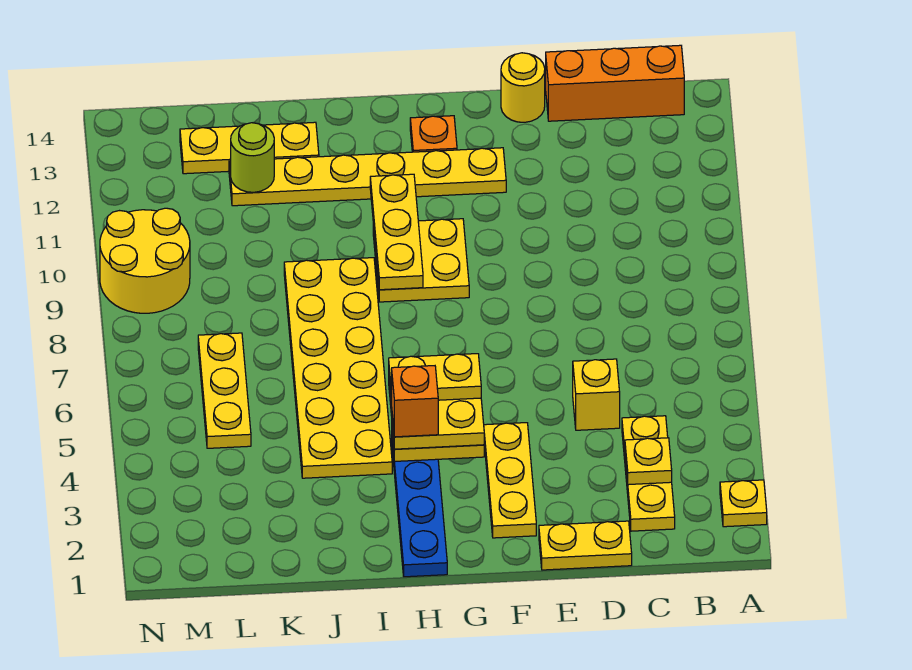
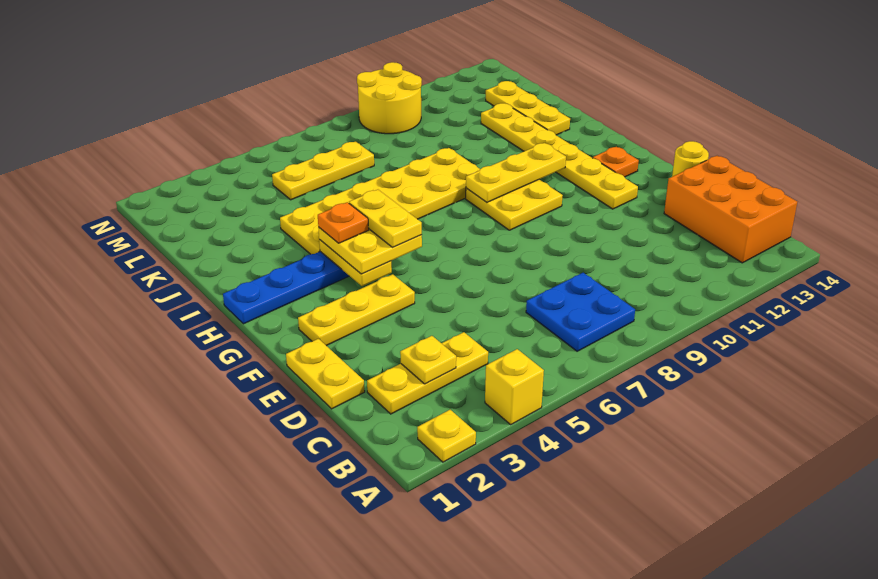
none -> blue 2x2 plate [526,273,635,351]
orange 1x3 brick [546,45,684,121] -> orange 2x3 brick [664,156,797,263]
yellow 1x1 brick [573,359,620,430] -> yellow 1x1 brick moved to [485,349,544,424]
orange 1x1 brick [391,366,438,437] -> orange 1x1 plate [318,202,369,243]
lime 1x1 round brick [231,123,274,192] -> none

